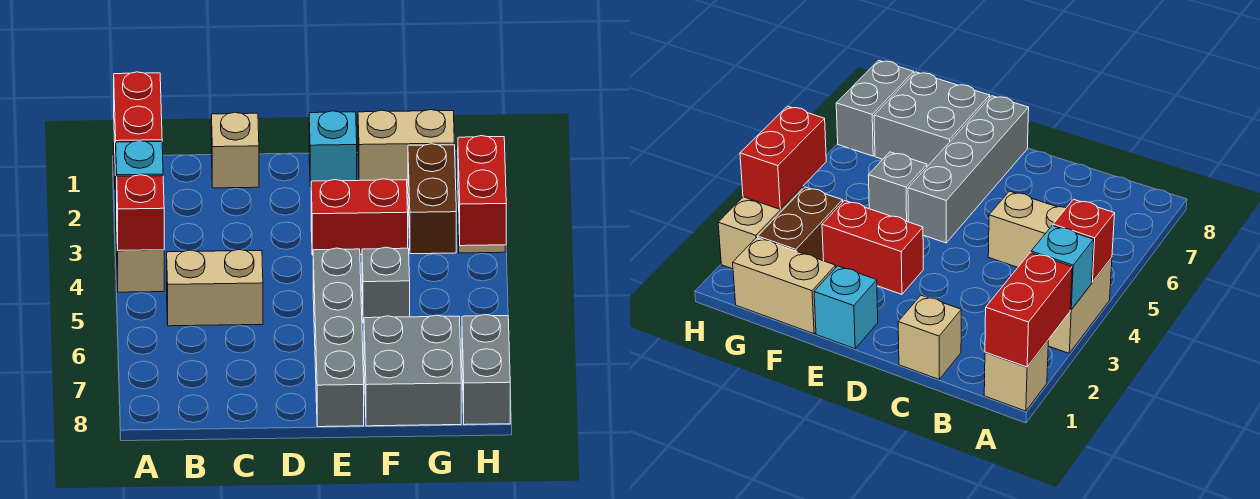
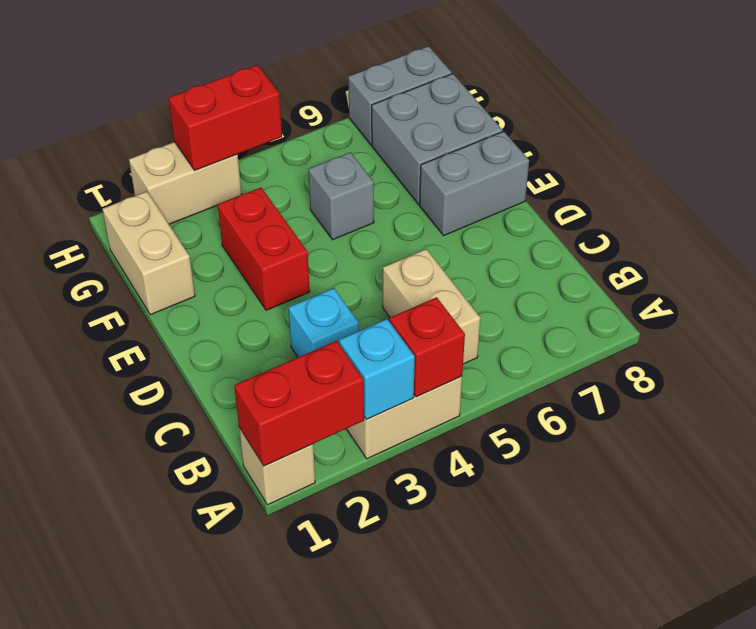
tan 1x1 brick [211,112,259,188] -> none
cyan 1x1 brick [309,111,357,187] -> cyan 1x1 brick moved to [288,288,359,357]
grey 1x4 brick [313,248,364,427] -> grey 1x2 brick [420,131,529,236]
brown 1x2 brick [408,144,456,254] -> none

